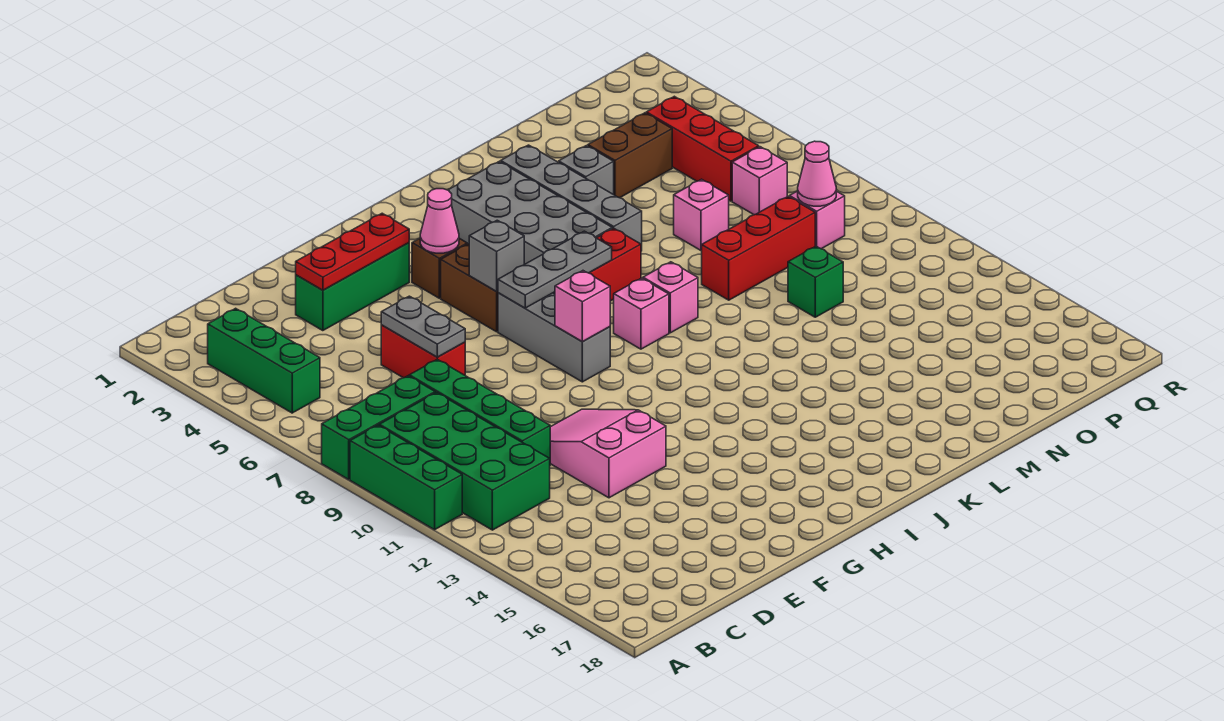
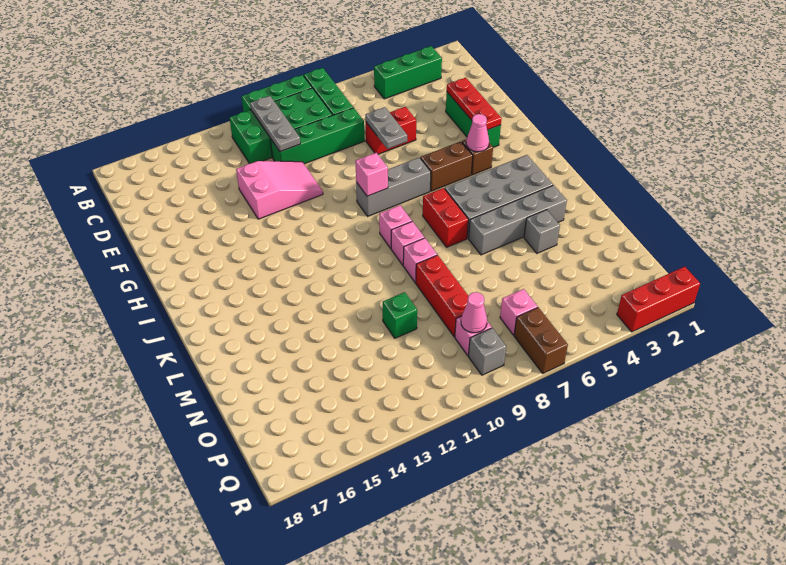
grey 1x2 plate [381,296,465,357] -> grey 1x2 plate turned to [365,107,407,149]
grey 1x1 brick [469,220,524,291] -> grey 1x1 brick moved to [468,328,506,375]
grey 1x3 plate [498,231,612,308] -> grey 1x3 plate moved to [250,96,300,152]
brown 1x2 brick [588,113,672,198] -> brown 1x2 brick moved to [514,307,568,373]
pink 1x1 brick [674,179,729,250] -> pink 1x1 brick moved to [403,238,437,282]
red 1x3 brick [646,96,759,201] -> red 1x3 brick moved to [617,267,700,332]

